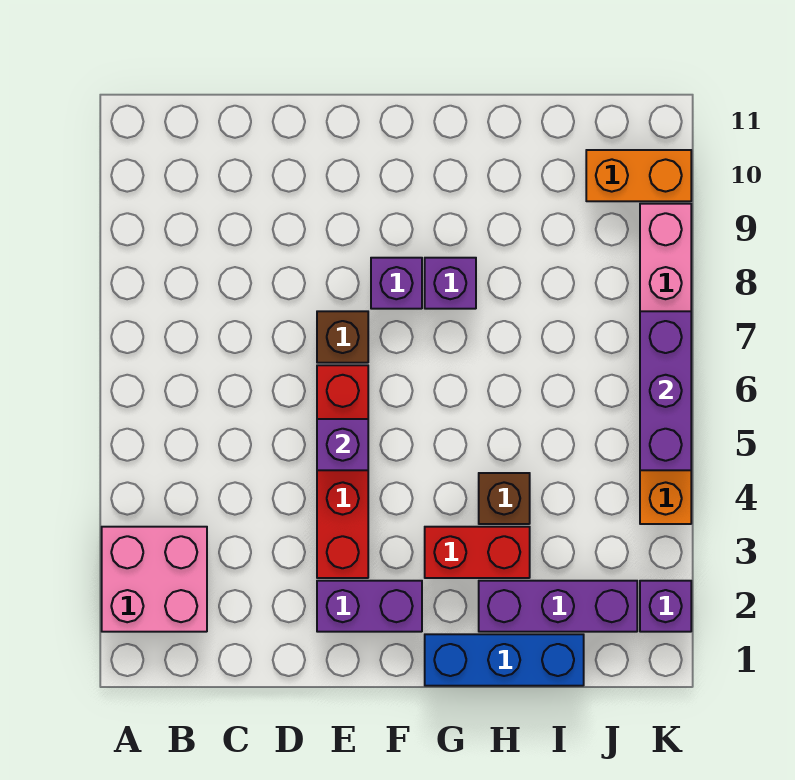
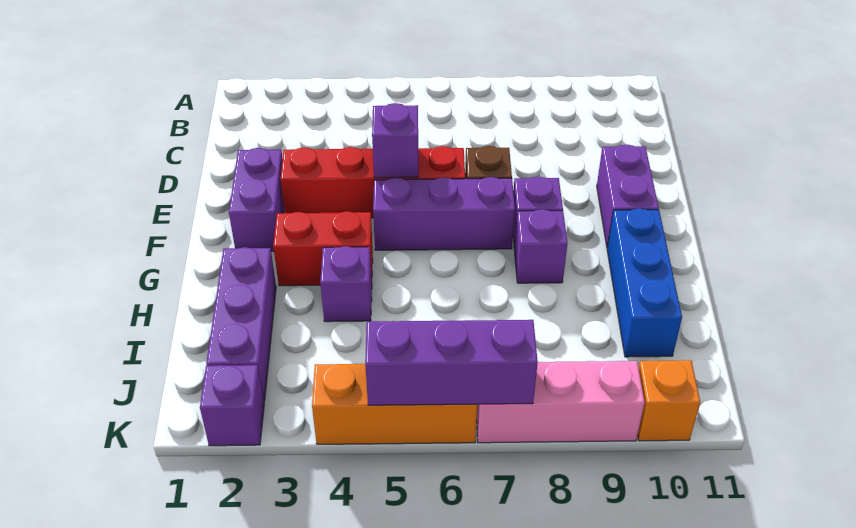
pink 2x2 brick [102,527,207,632] -> none
none -> purple 1x2 brick [597,144,659,247]
none -> purple 1x3 brick [373,177,515,250]
blue 1x3 brick [425,634,584,686] -> blue 1x3 brick moved to [607,208,682,357]
red 1x2 brick [425,527,530,578] -> red 1x2 brick turned to [273,211,373,286]
brown 1x1 brick [479,473,530,524] -> purple 1x1 brick [320,246,372,322]
orange 1x2 brick [586,150,691,201] -> orange 1x1 brick [638,360,700,441]

